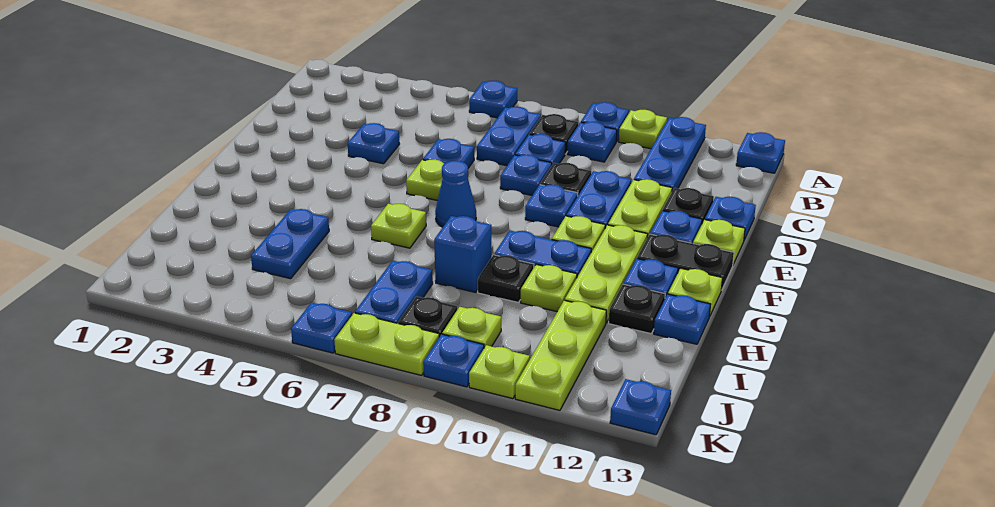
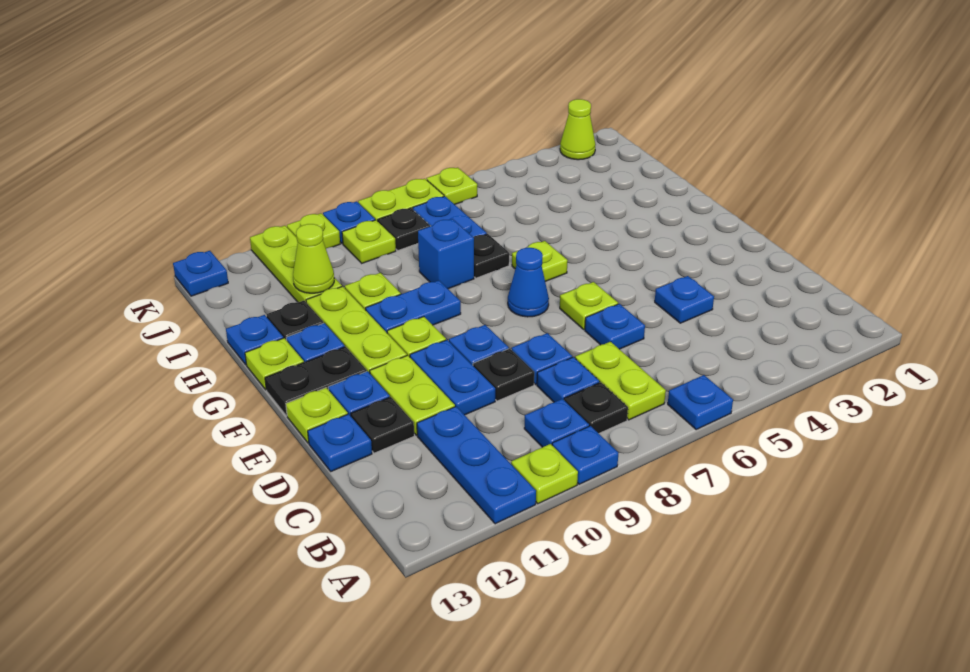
blue 1x1 plate [736,132,785,173] -> none
blue 1x2 plate [477,107,541,166] -> lime 1x2 plate [575,342,666,420]
blue 1x2 plate [251,209,329,279] -> none
black 1x1 plate [478,255,534,303] -> black 1x1 plate moved to [474,234,509,278]
none -> lime 1x1 cone [293,224,334,293]
none -> lime 1x1 cone [560,99,596,160]
blue 1x1 plate [291,302,352,353] -> lime 1x1 plate [426,168,477,204]

